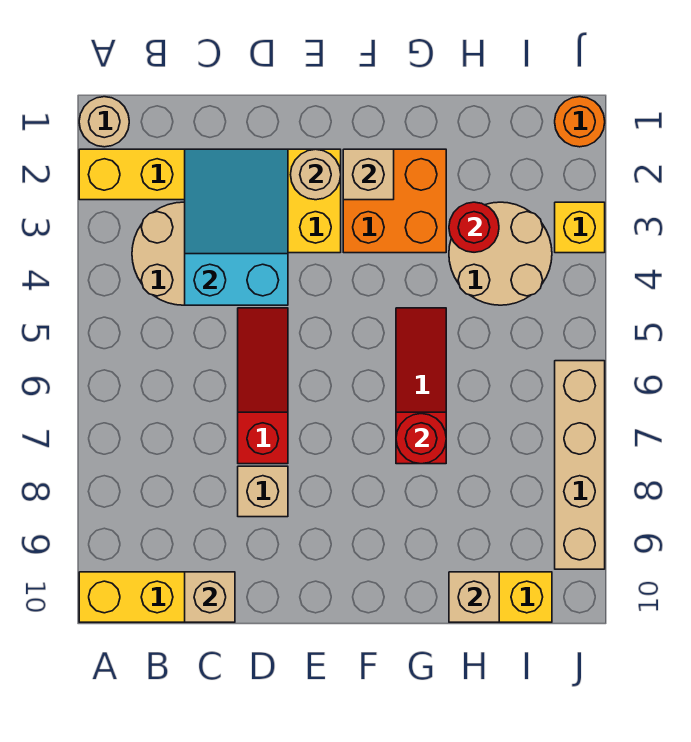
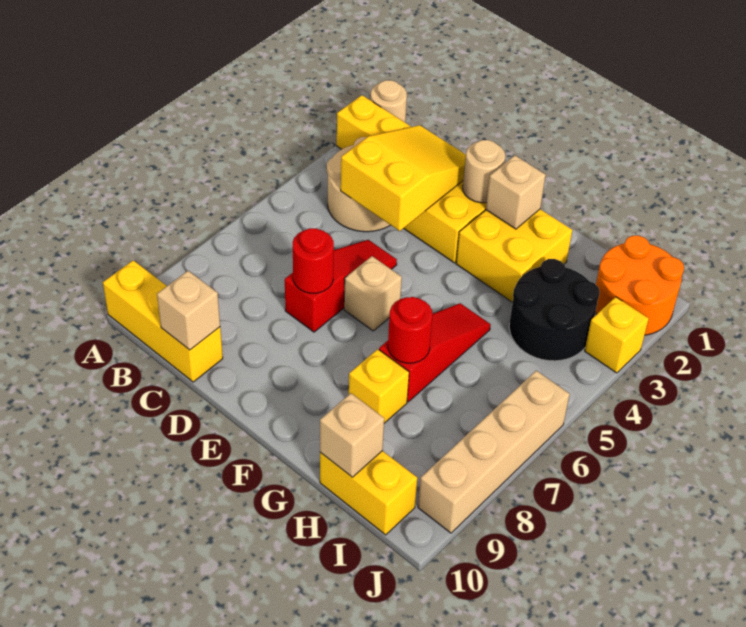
cyan 2x3 slope [185,149,288,305] -> yellow 2x3 slope [341,125,466,231]
tan 1x1 brick [238,466,288,517] -> tan 1x1 brick moved to [344,256,402,331]
orange 2x2 brick [343,149,446,253] -> yellow 2x2 brick [456,209,572,302]
none -> yellow 1x1 brick [349,349,409,423]
tan 2x2 round brick [449,202,552,305] -> black 2x2 round brick [509,259,600,361]
red 1x1 round brick [449,202,499,252] -> red 1x1 round brick moved to [293,228,334,293]
orange 1x1 round brick [555,97,605,147] -> orange 2x2 round brick [595,235,684,335]

